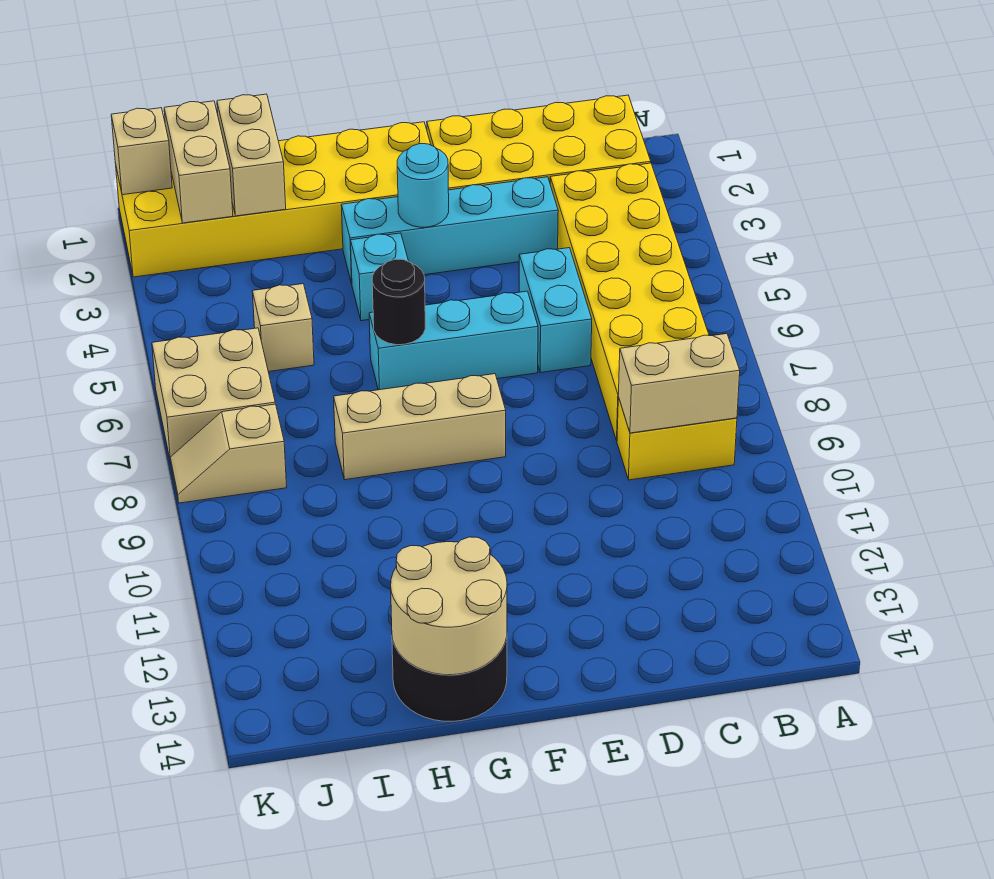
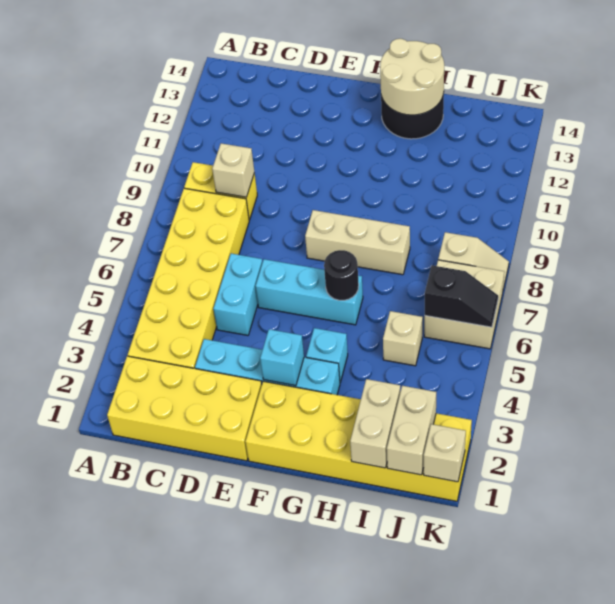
tan 1x2 brick [618,334,740,433] -> tan 1x1 brick [212,143,254,197]
cyan 1x1 round brick [397,144,449,227] -> cyan 1x1 brick [260,329,304,386]
none -> black 1x2 slope [425,265,498,327]

